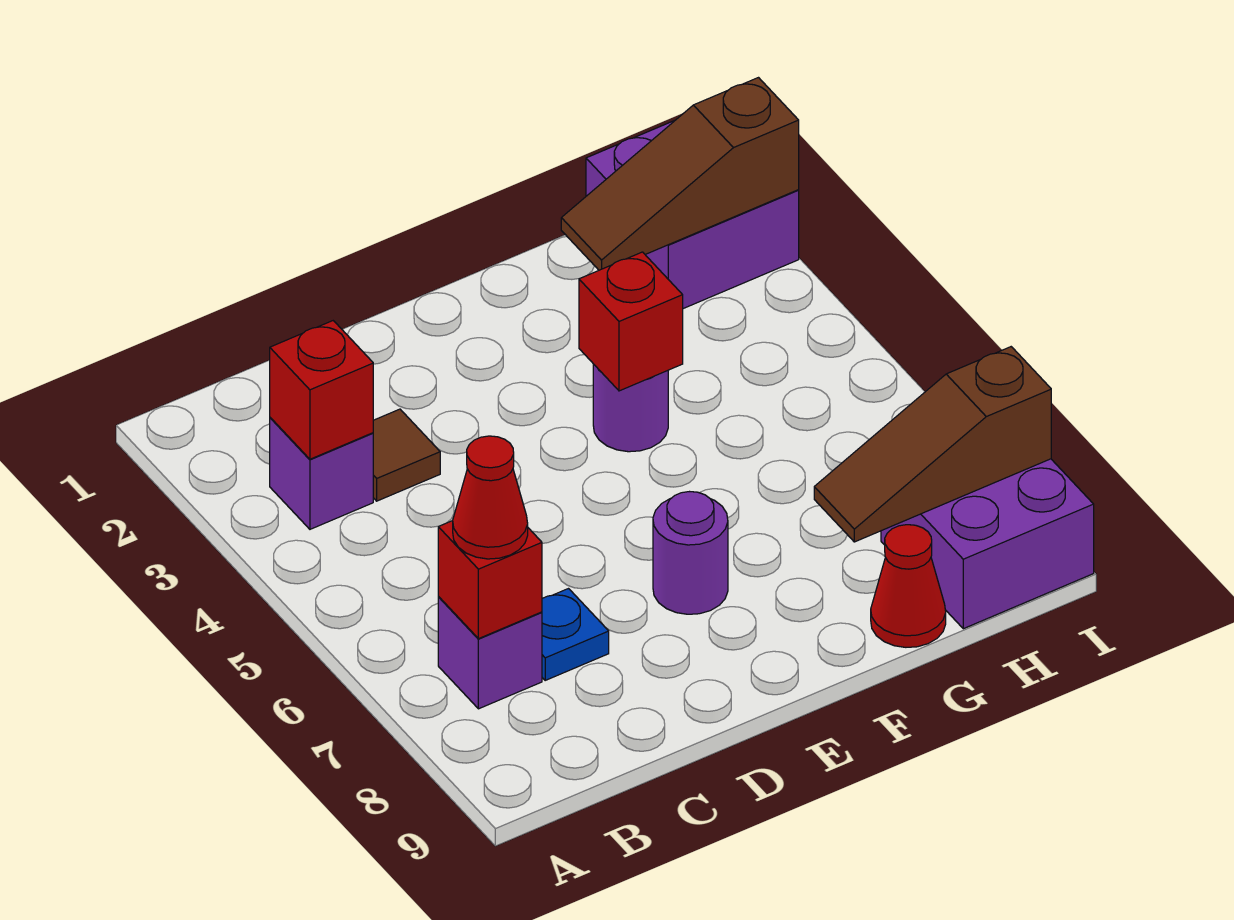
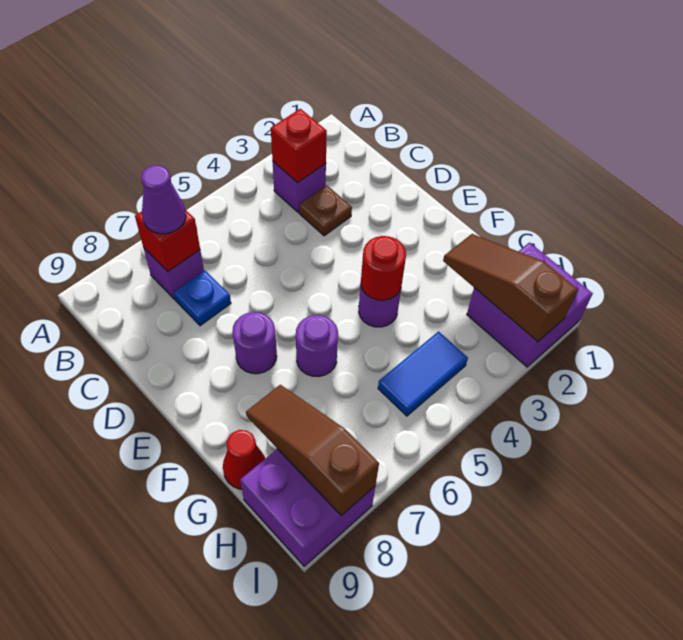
red 1x1 cone [453,436,528,559] -> purple 1x1 cone [141,165,186,234]
brown 1x1 tile [373,409,440,501] -> brown 1x1 plate [299,185,352,236]
red 1x1 brick [579,252,683,391] -> red 1x1 round brick [361,236,406,300]
none -> purple 1x1 round brick [296,315,338,377]
none -> blue 1x2 tile [378,332,468,416]

